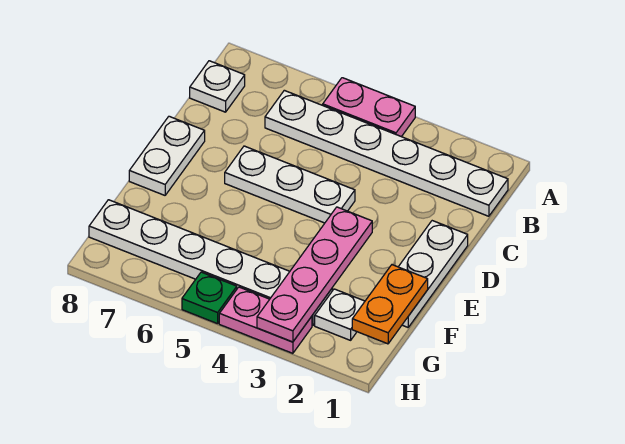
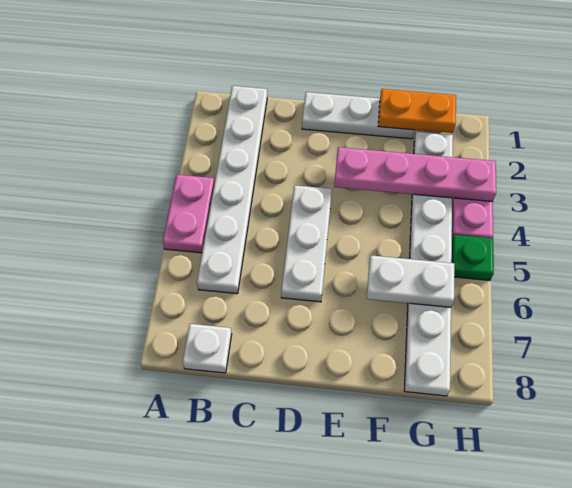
white 1x2 plate [129,116,205,195] -> white 1x2 plate moved to [367,255,454,307]

